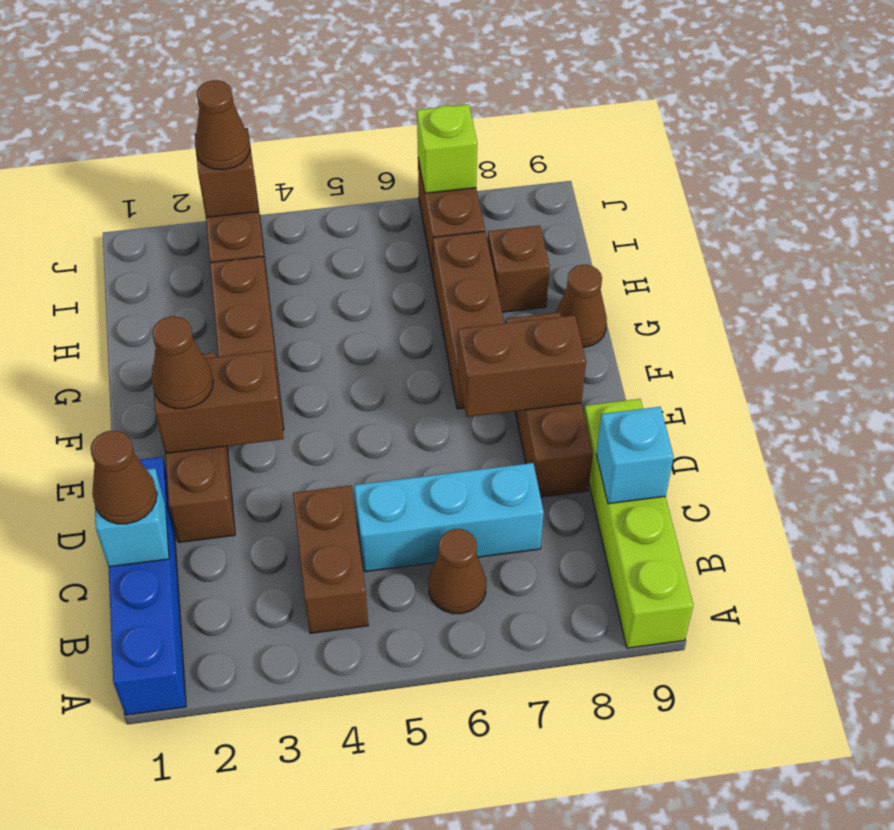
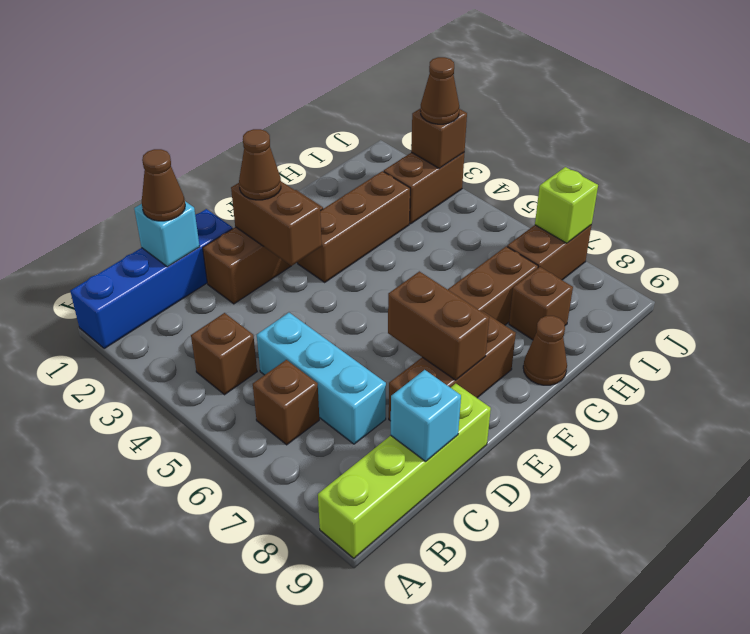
brown 1x2 brick [293,486,368,633] -> brown 1x1 brick [191,313,257,395]
brown 1x1 cone [428,529,486,614] -> brown 1x1 brick [253,360,319,445]

